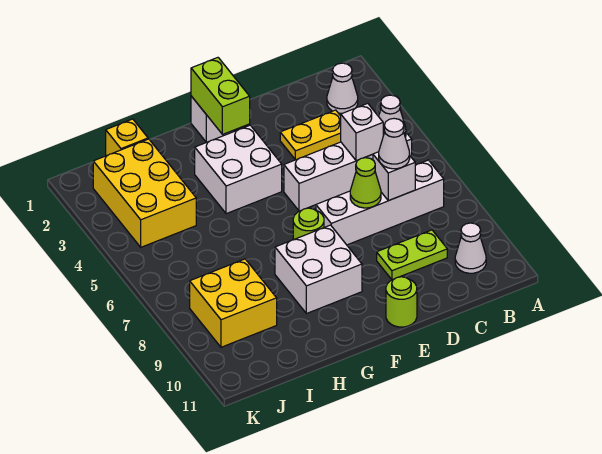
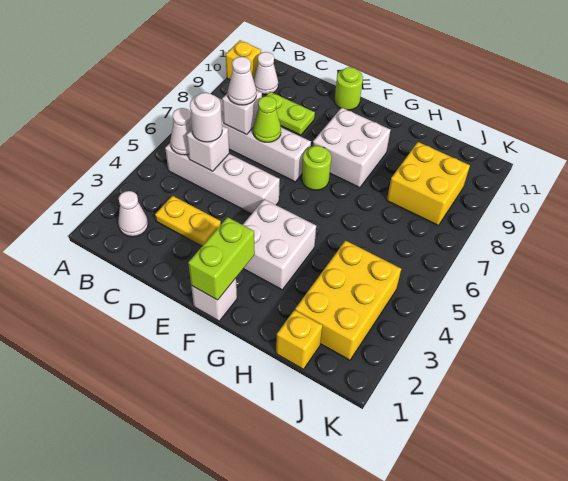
none -> yellow 1x1 brick [226,40,261,80]
none -> white 1x1 round brick [190,93,222,142]

